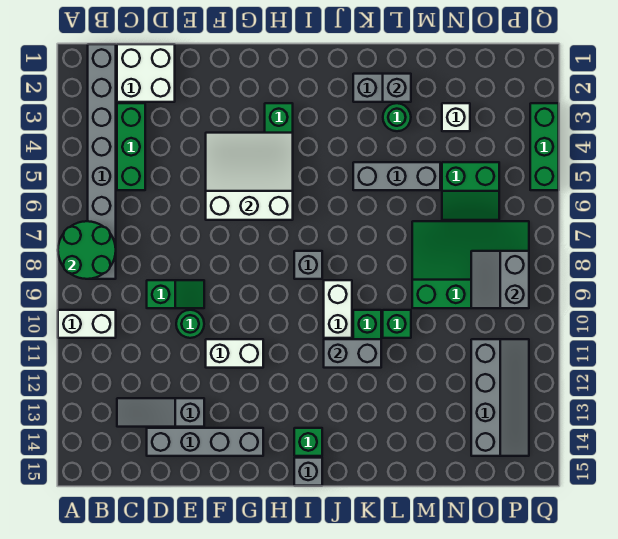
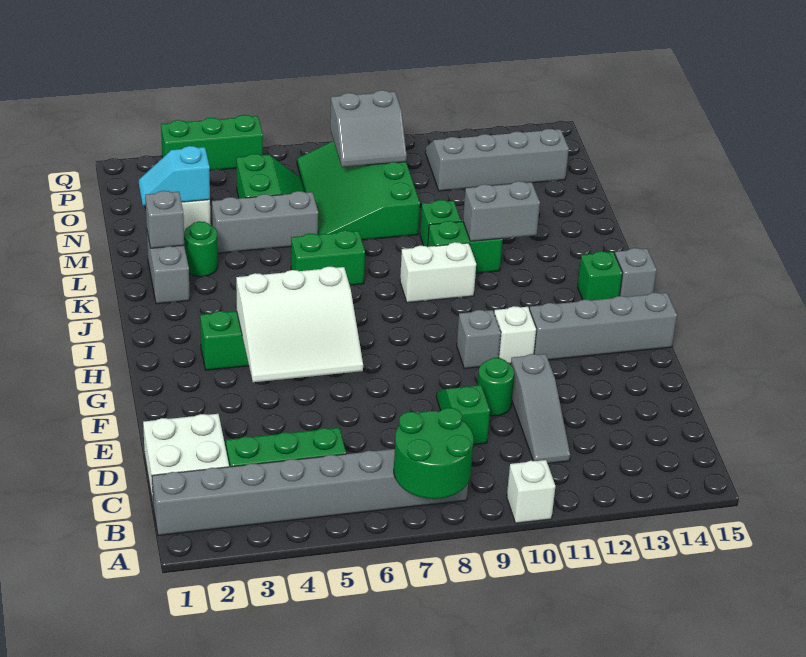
white 1x2 brick [58,310,116,338] -> white 1x1 brick [507,460,555,523]
grey 1x3 slope [117,398,204,427] -> grey 1x3 slope moved to [511,354,570,463]
grey 1x4 brick [147,428,263,456] -> grey 1x4 brick turned to [529,293,677,360]
white 3x3 slope [206,133,293,220] -> white 3x3 slope turned to [236,267,363,382]
white 1x2 brick [206,339,263,368] -> white 1x1 brick [494,306,536,364]
grey 1x1 brick [294,251,322,279] -> grey 1x1 brick moved to [457,310,501,369]
grey 1x2 brick [324,339,381,368] -> grey 1x2 brick turned to [463,181,540,241]
grey 1x3 brick [353,162,440,190] -> grey 1x3 brick turned to [212,191,318,253]
none -> green 1x2 brick [291,230,365,285]
none -> cyan 1x2 slope [139,146,210,205]

